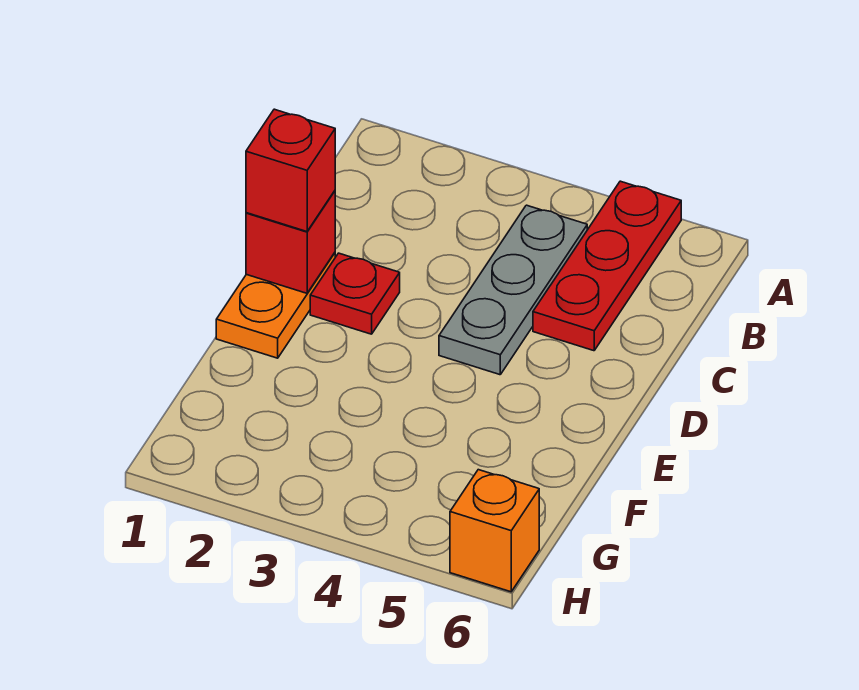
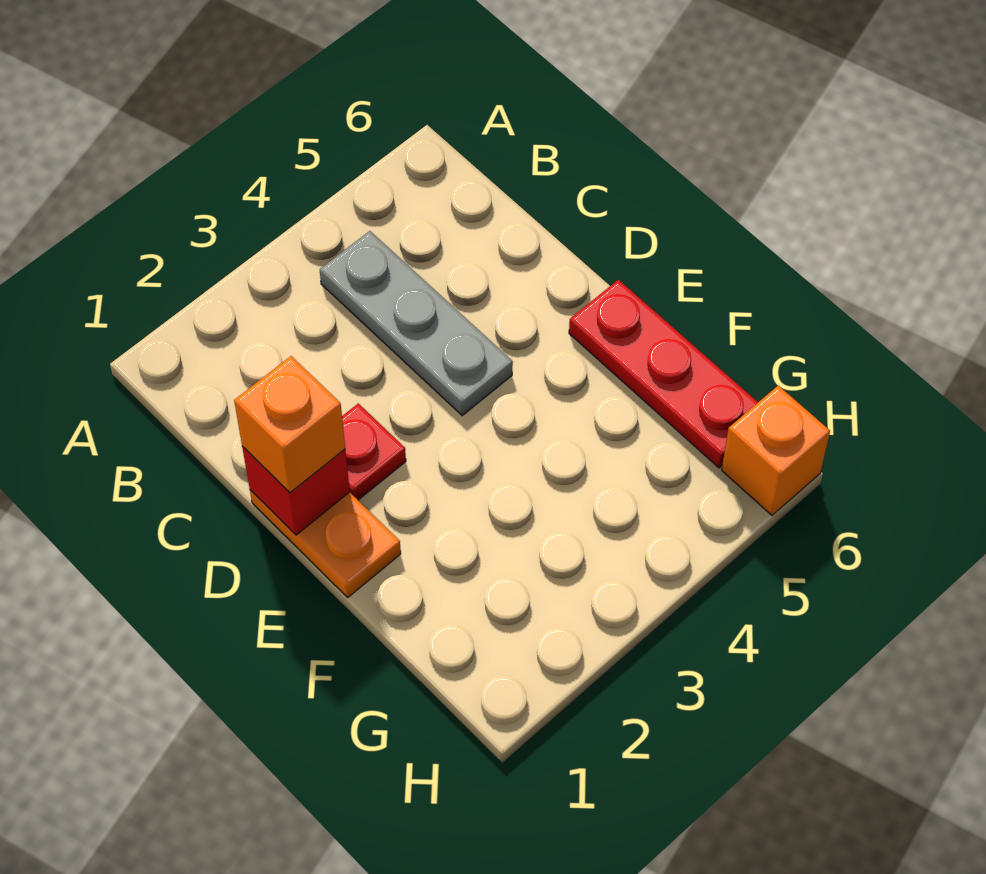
red 1x3 plate [533,181,681,351] -> red 1x3 plate moved to [569,280,758,468]
red 1x1 brick [246,109,335,232] -> orange 1x1 brick [234,356,345,493]

